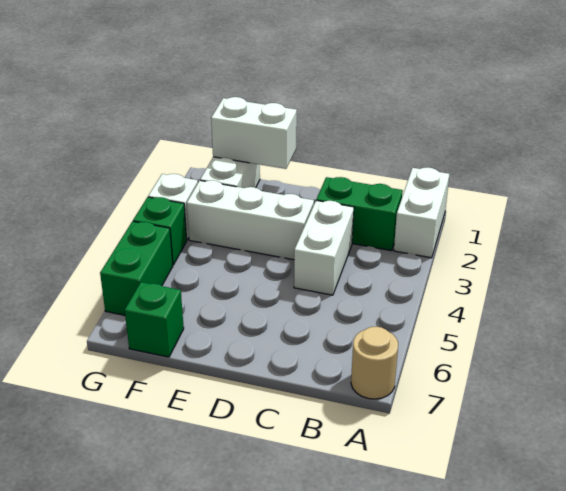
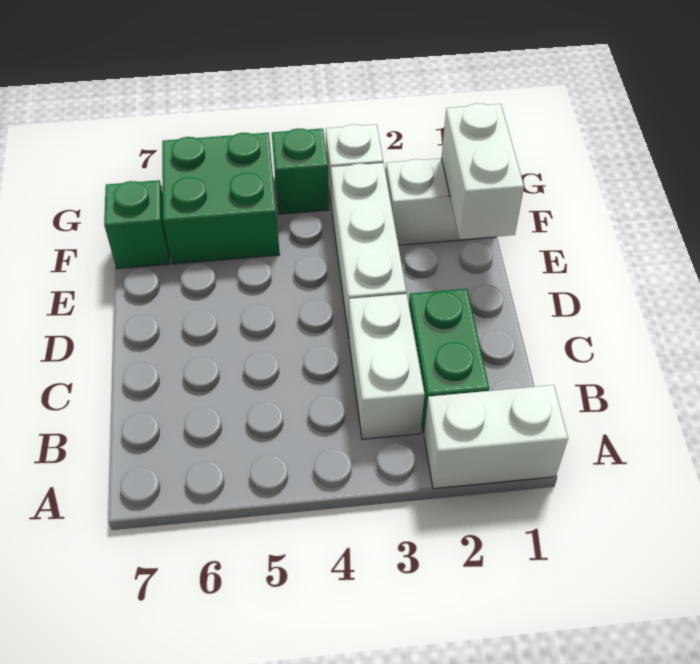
tan 1x1 round brick [351,327,398,399] -> none
white 1x2 brick [294,201,354,295] -> white 1x2 brick turned to [349,294,425,439]
green 1x2 brick [100,221,173,315] -> green 2x2 brick [162,133,280,264]

